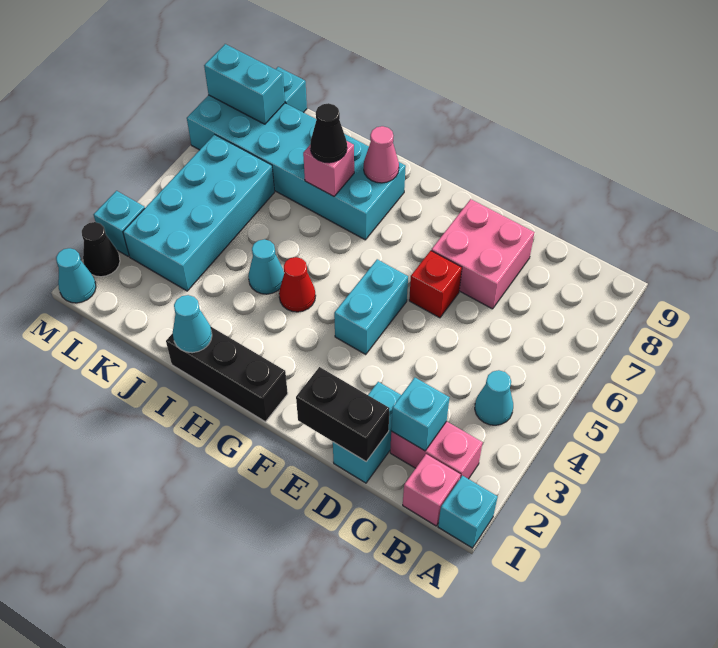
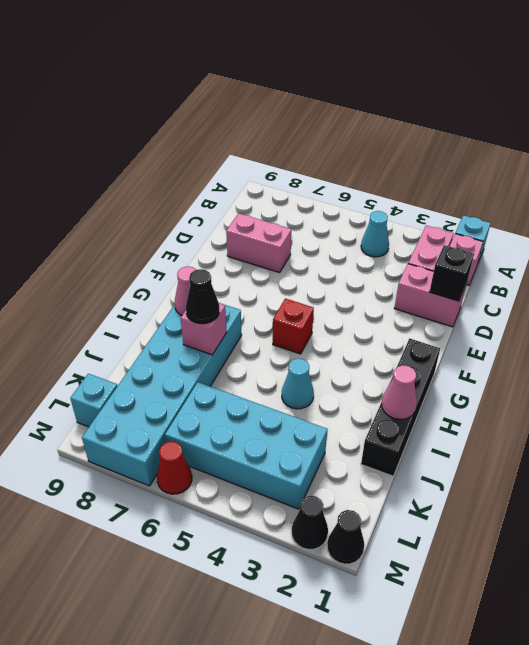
cyan 1x1 brick [391,378,450,451] -> none
cyan 1x2 brick [333,382,401,483] -> pink 1x2 brick [394,264,467,327]
black 1x2 brick [296,367,390,461] -> black 1x1 brick [430,245,474,301]
pink 2x2 brick [431,199,535,309] -> pink 1x2 brick [226,213,291,273]
red 1x1 brick [409,251,462,318] -> red 1x1 brick moved to [273,298,314,354]
cyan 1x2 brick [334,259,408,354] -> none
black 1x3 brick [166,327,288,422] -> black 1x4 brick [361,338,440,476]
red 1x1 cone [279,257,316,312] -> red 1x1 cone moved to [157,442,192,494]
cyan 1x1 cone [173,295,212,353] -> pink 1x1 cone [382,365,417,419]
cyan 1x2 brick [204,44,285,124] -> none
cyan 1x1 cone [56,248,96,303] -> black 1x1 cone [327,510,364,564]
cyan 1x1 brick [94,191,145,256] -> none

